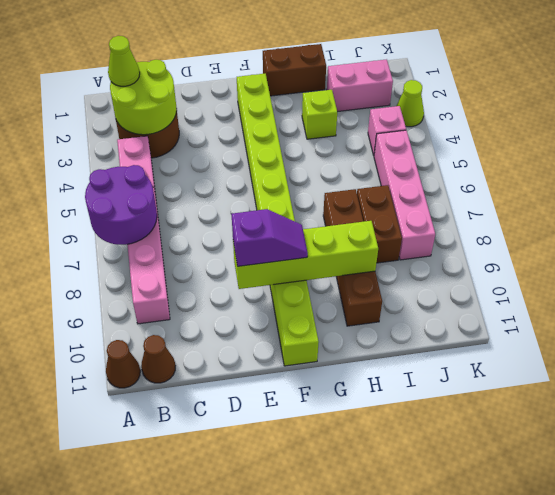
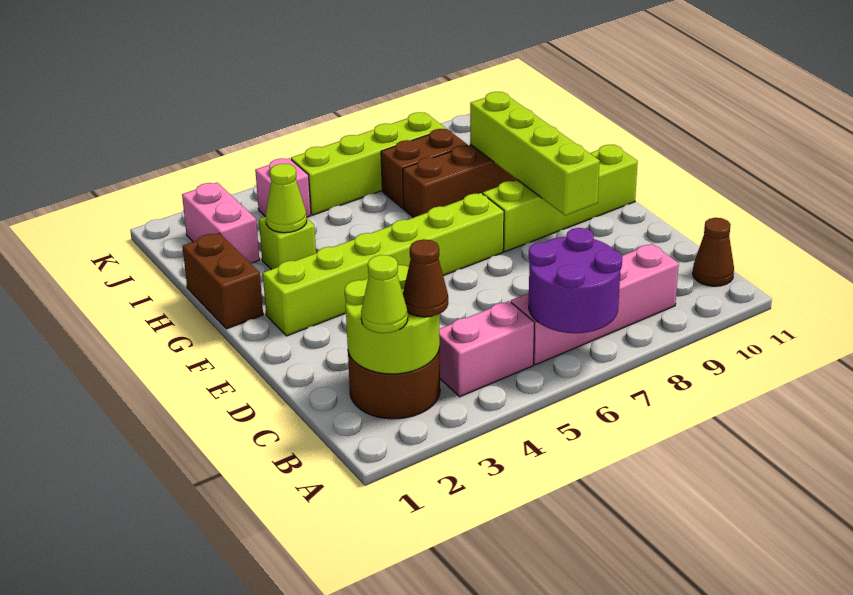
brown 1x1 cone [106,340,140,388] -> brown 1x1 cone moved to [403,239,448,317]
purple 1x2 slope [232,209,308,266] -> none
pink 1x4 brick [374,130,435,260] -> lime 1x4 brick [291,112,446,215]
lime 1x1 cone [397,80,424,127] -> lime 1x1 cone moved to [266,164,307,233]

